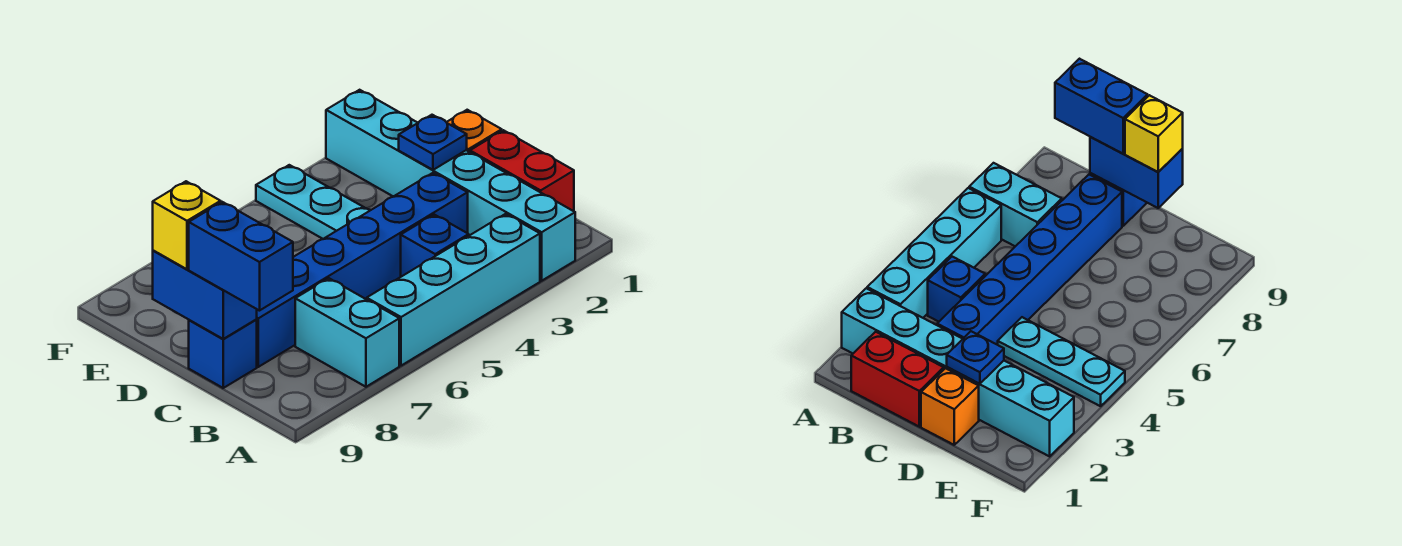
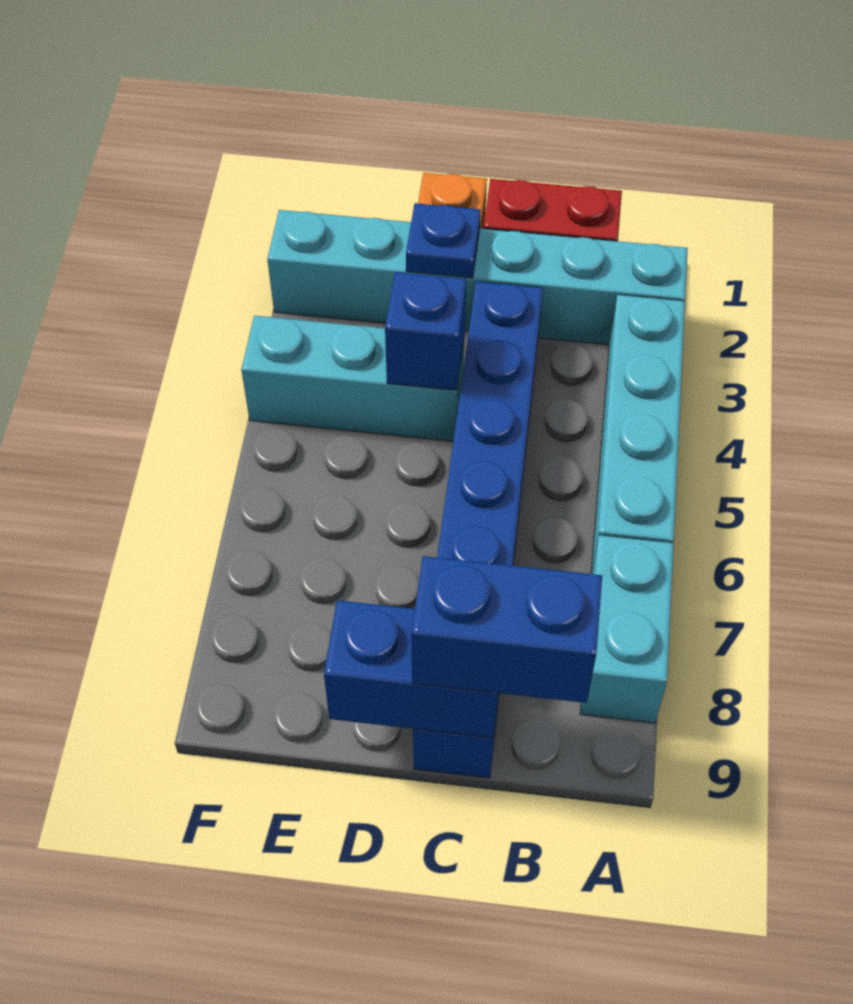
cyan 1x2 brick [295,278,399,387] -> cyan 1x2 brick turned to [580,535,674,723]
blue 1x1 brick [401,215,469,277] -> blue 1x1 brick moved to [385,272,466,390]
cyan 1x3 plate [256,165,370,239] -> cyan 1x3 brick [241,316,465,441]
yellow 1x1 brick [153,181,221,269] -> none

